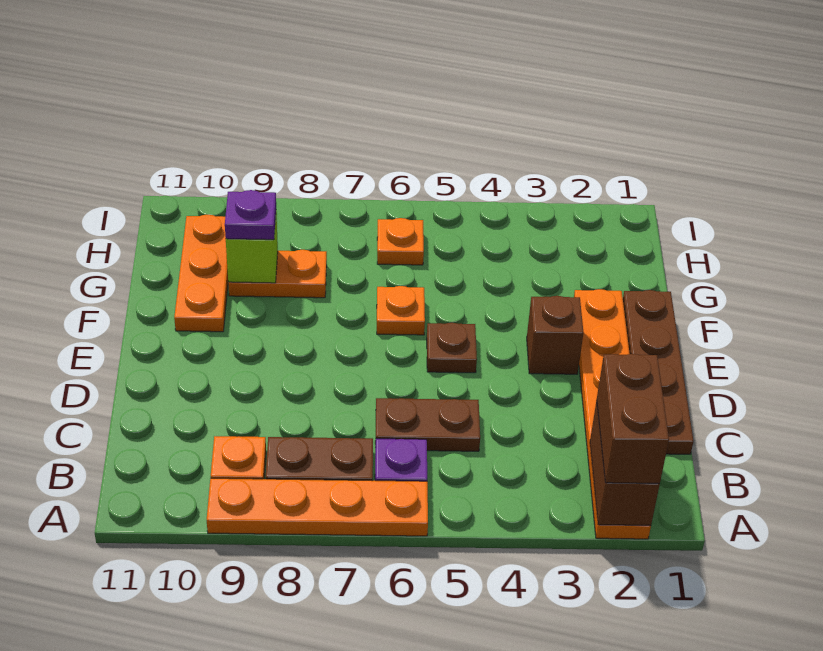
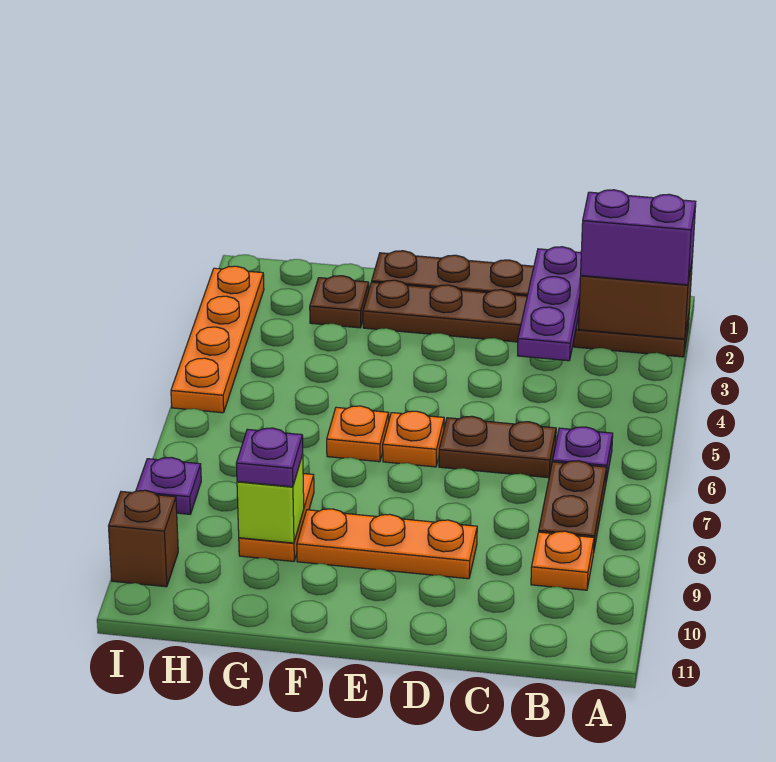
orange 1x6 plate [574,289,651,539] -> brown 1x6 plate [363,280,689,357]
brown 1x2 brick [597,354,669,483] -> purple 1x2 brick [581,190,696,285]
orange 1x4 plate [207,478,428,536] -> orange 1x4 plate moved to [171,266,264,413]
none -> purple 1x3 plate [518,247,581,361]
brown 1x2 plate [375,398,480,451] -> brown 1x2 plate turned to [439,416,556,478]
brown 1x1 brick [527,296,583,374] -> brown 1x1 brick moved to [109,490,178,587]
brown 1x1 plate [427,323,477,373] -> brown 1x1 plate moved to [310,276,369,328]
orange 1x3 plate [174,215,228,332] -> orange 1x3 plate moved to [297,509,477,579]
orange 1x1 plate [377,218,424,265] -> orange 1x1 plate moved to [383,411,444,467]
none -> purple 1x1 plate [136,457,201,514]

